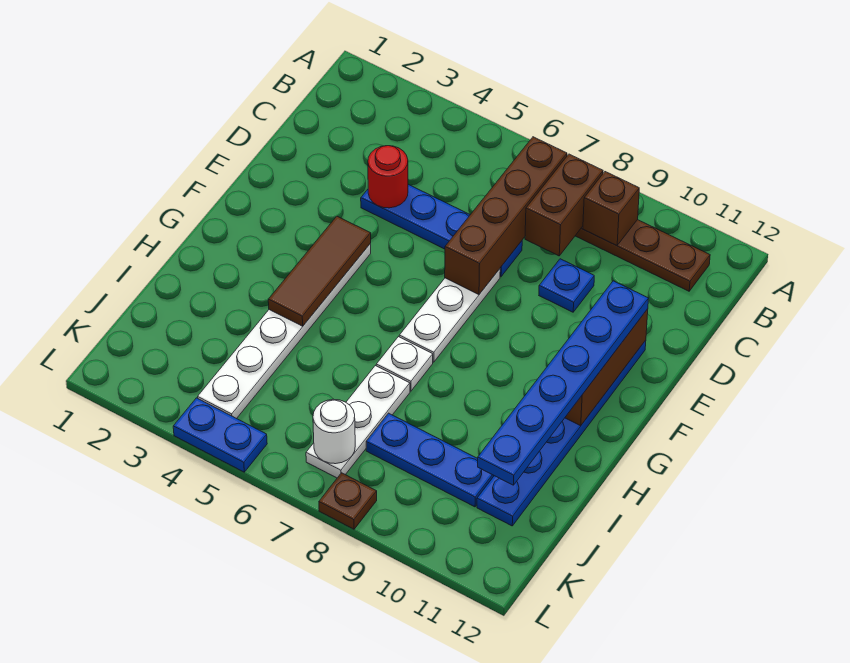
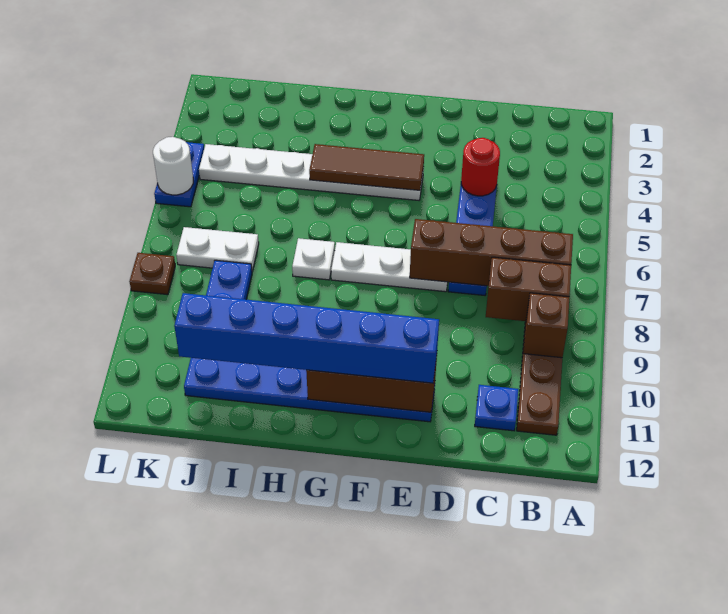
blue 1x1 plate [539,259,594,312] -> blue 1x1 plate moved to [475,385,518,431]
blue 1x6 plate [478,281,648,485] -> blue 1x6 brick [174,293,439,383]
white 1x3 plate [306,366,410,478] -> white 1x2 plate [176,227,259,272]
white 1x1 round brick [313,399,355,464] -> white 1x1 round brick moved to [153,137,193,195]

